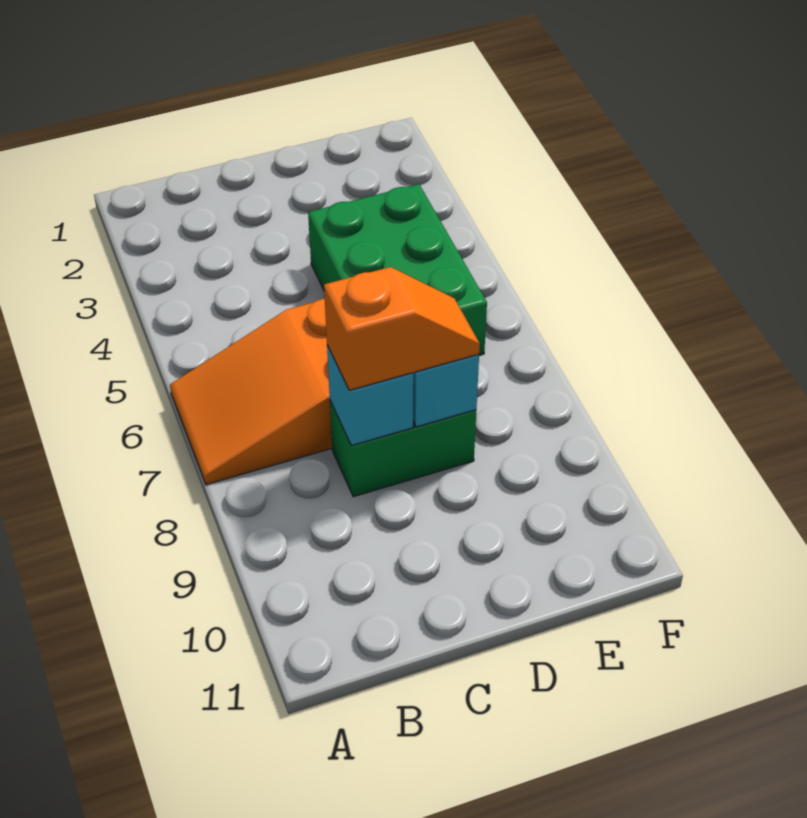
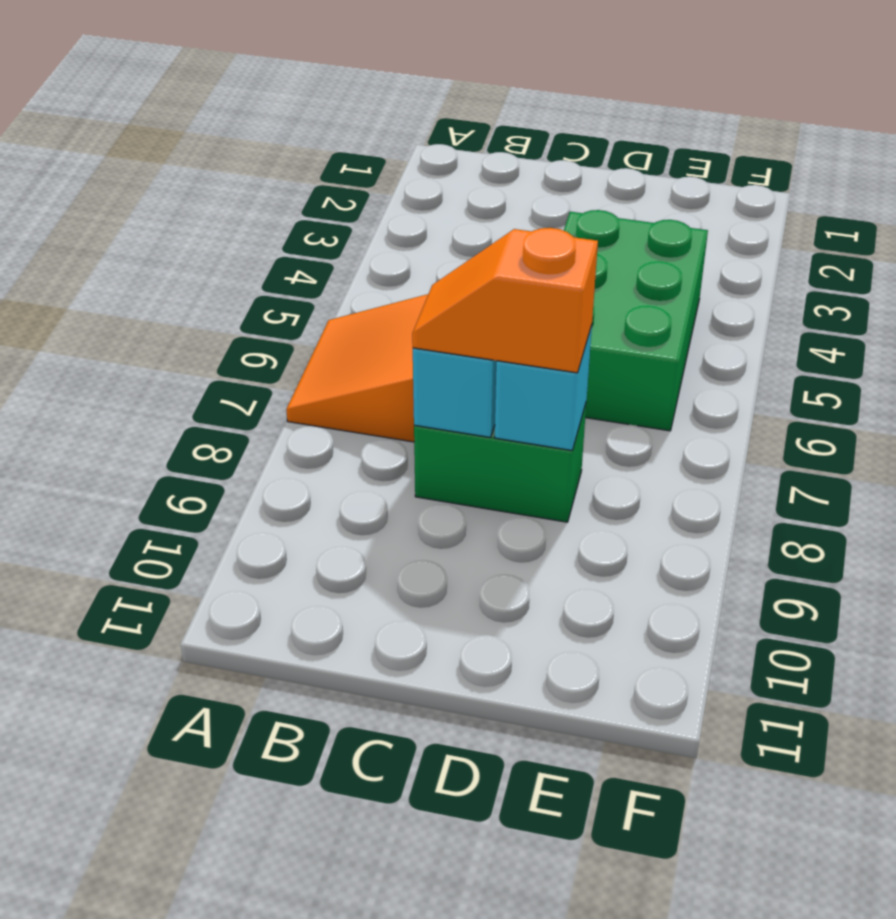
orange 1x2 slope [324,267,480,390] -> orange 1x2 slope turned to [412,228,598,373]

